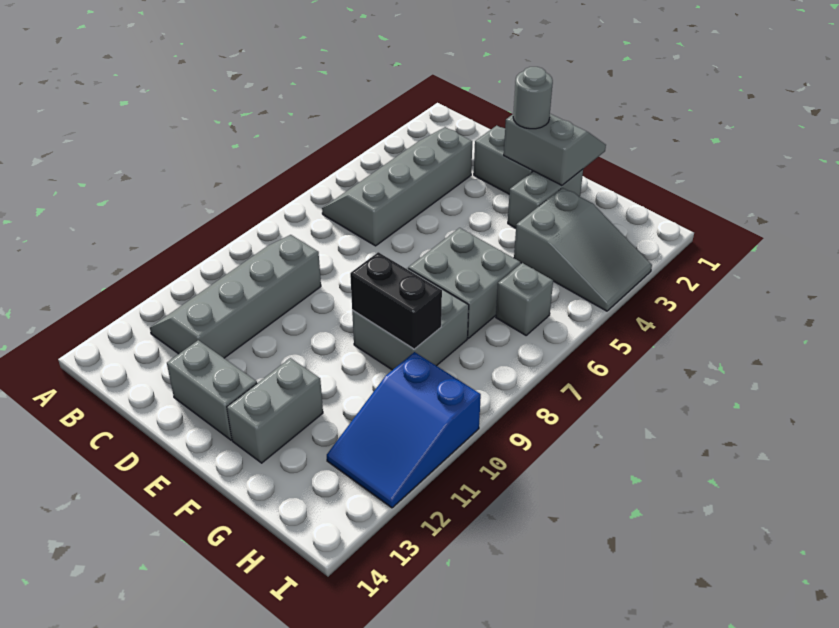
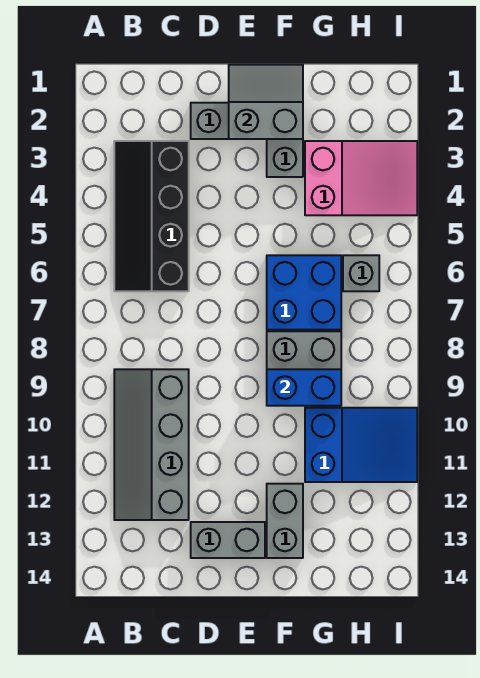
grey 2x4 slope [322,127,472,246] -> black 2x4 slope [114,141,189,291]
grey 1x1 round brick [513,67,553,129] -> none
grey 2x2 brick [408,228,521,338] -> blue 2x2 brick [267,255,341,330]
black 1x2 brick [350,252,442,349] -> blue 1x2 brick [267,369,341,406]
grey 2x3 slope [514,188,652,311] -> pink 2x3 slope [305,141,417,215]
blue 2x3 slope [327,352,481,508] -> blue 2x3 slope turned to [305,408,417,482]

